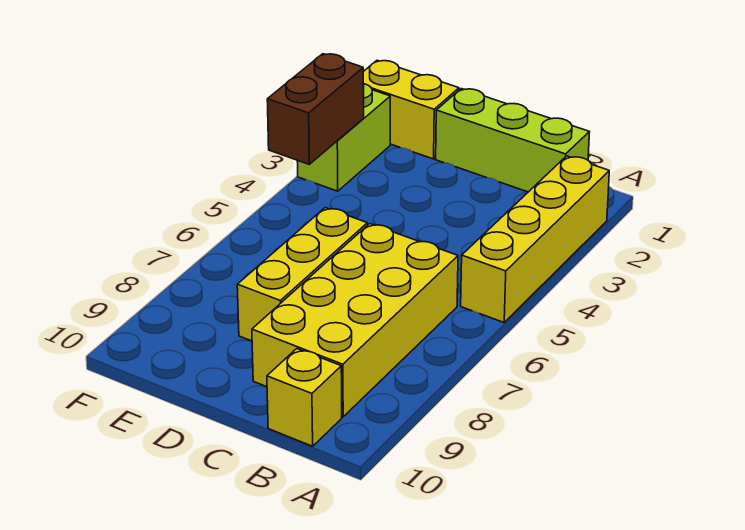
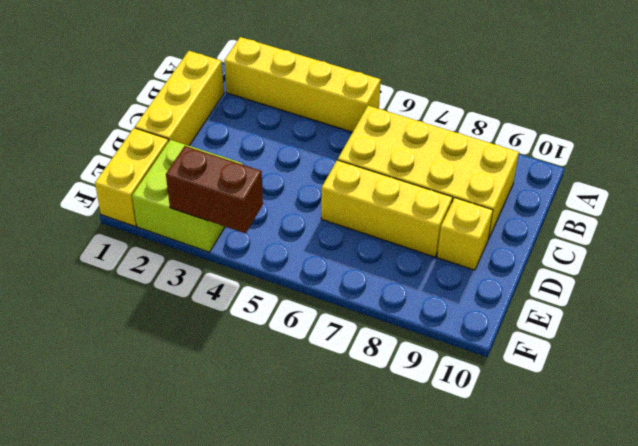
lime 1x3 brick [436,89,589,192] -> yellow 1x3 brick [135,51,224,146]
yellow 1x1 brick [267,349,342,446] -> yellow 1x1 brick moved to [437,198,493,270]
lime 1x2 brick [297,84,390,191] -> lime 2x2 brick [132,140,243,252]

